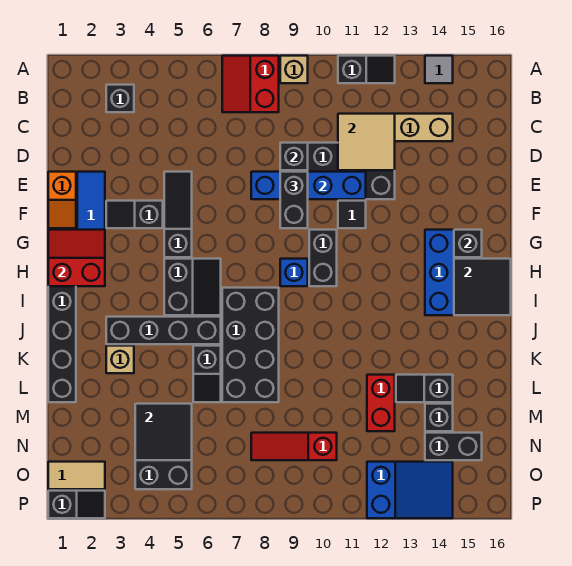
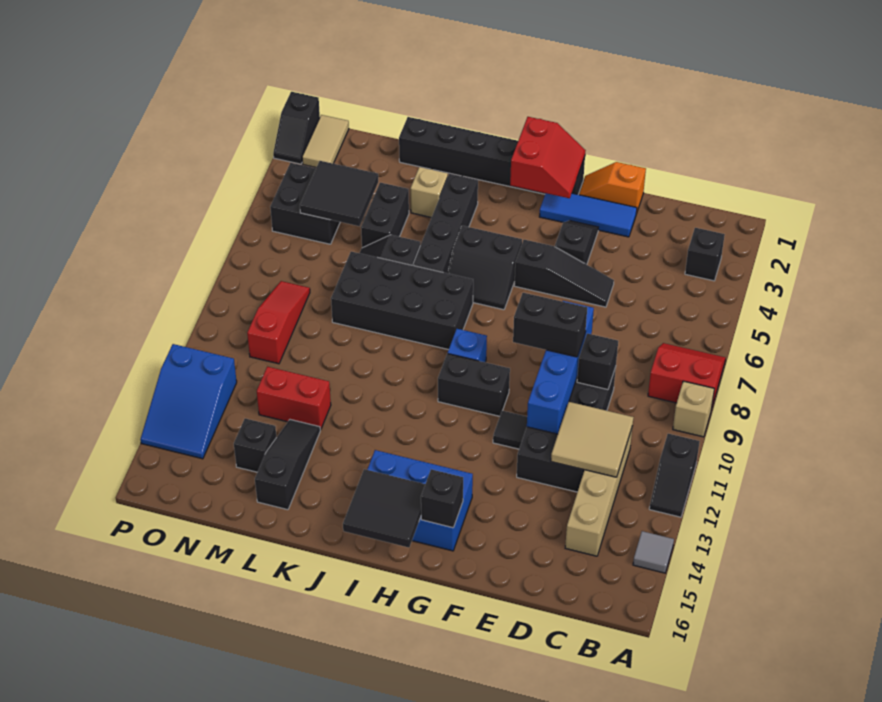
black 1x2 slope [396,375,453,402] -> black 1x3 slope [255,420,320,510]
black 1x2 brick [425,433,482,460] -> black 1x2 brick moved to [361,183,409,248]

